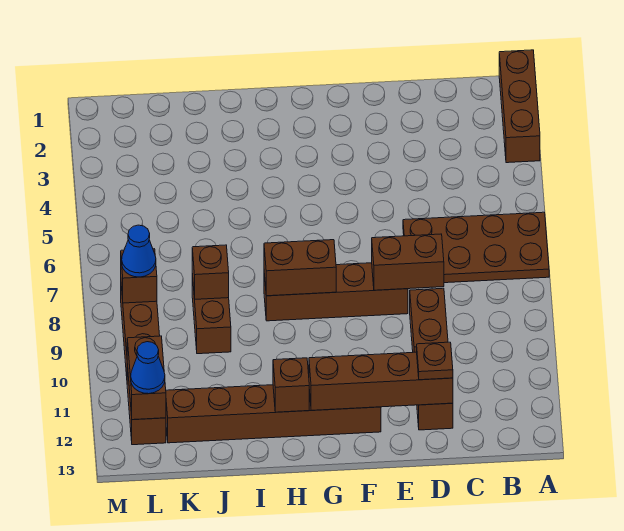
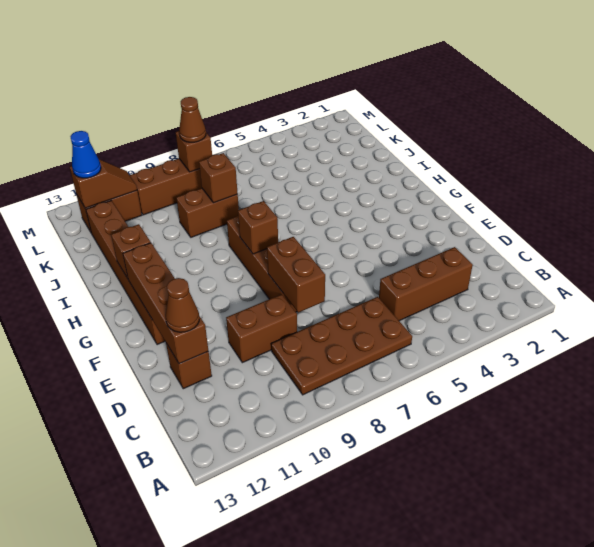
brown 1x3 brick [499,50,540,163] -> brown 1x3 brick moved to [379,247,473,321]
brown 2x4 plate [403,212,549,283] -> brown 2x4 plate turned to [271,297,412,395]
brown 1x1 plate [417,342,453,380] -> brown 1x1 cone [166,278,199,332]
brown 1x2 brick [264,240,336,296] -> brown 1x1 brick [238,201,278,254]
blue 1x1 cone [122,225,156,277] -> brown 1x1 cone [179,97,206,142]
brown 1x2 brick [127,336,166,420] -> brown 1x2 slope [70,159,137,208]

